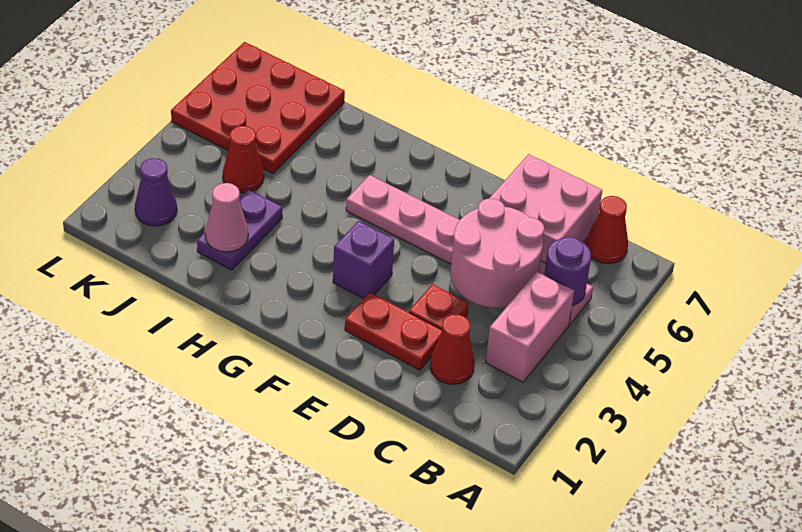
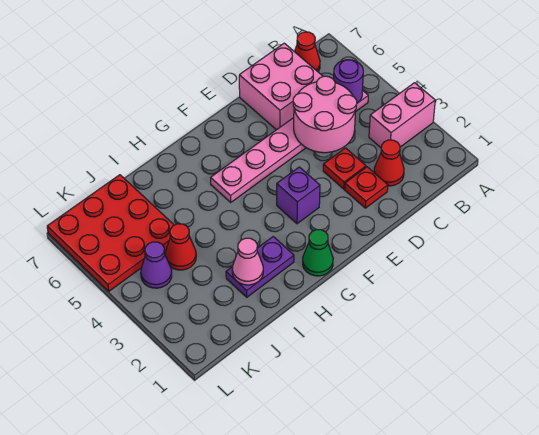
pink 1x2 brick [486,272,574,382] -> pink 1x2 brick turned to [369,83,435,147]
red 1x2 plate [345,292,442,370] -> red 1x1 plate [345,167,388,208]
none -> green 1x1 cone [303,230,333,276]
purple 1x2 plate [197,189,282,270] -> purple 1x2 plate turned to [226,237,294,297]
purple 1x1 cone [135,158,177,226] -> purple 1x1 cone moved to [141,242,172,288]

